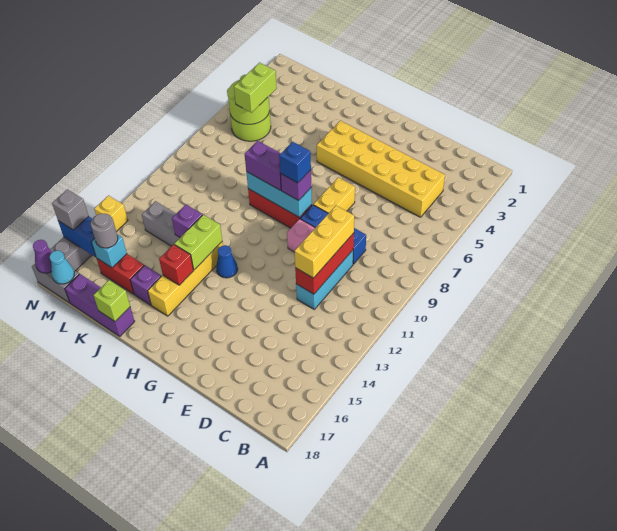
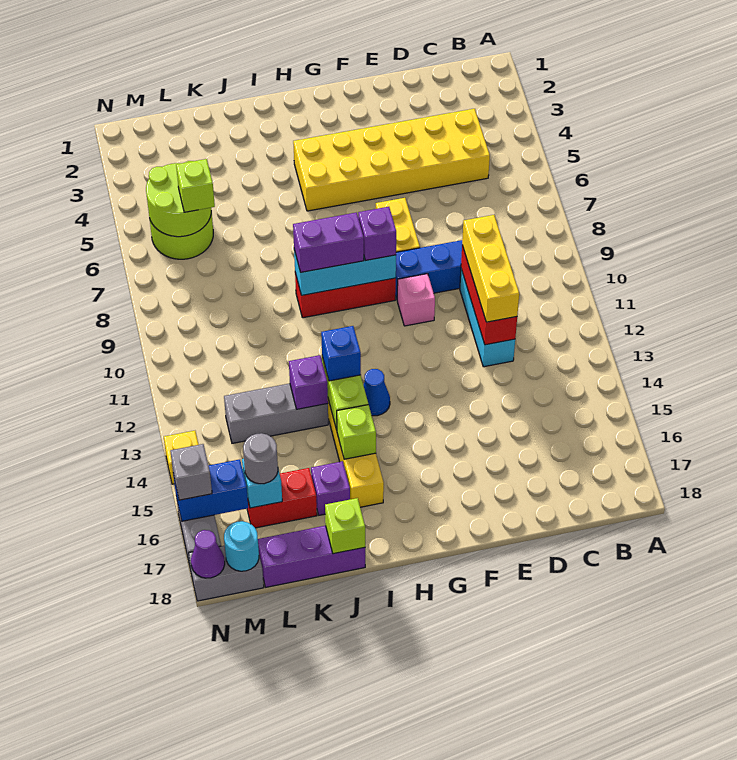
blue 1x1 brick [279,142,311,183] -> blue 1x1 brick moved to [321,326,361,381]
red 1x1 brick [159,244,193,285] -> lime 1x1 brick [337,405,376,459]
lime 1x2 brick [234,63,277,113] -> lime 1x1 brick [176,159,215,212]
cyan 1x1 cone [50,251,74,284] -> cyan 1x1 round brick [224,521,259,571]

